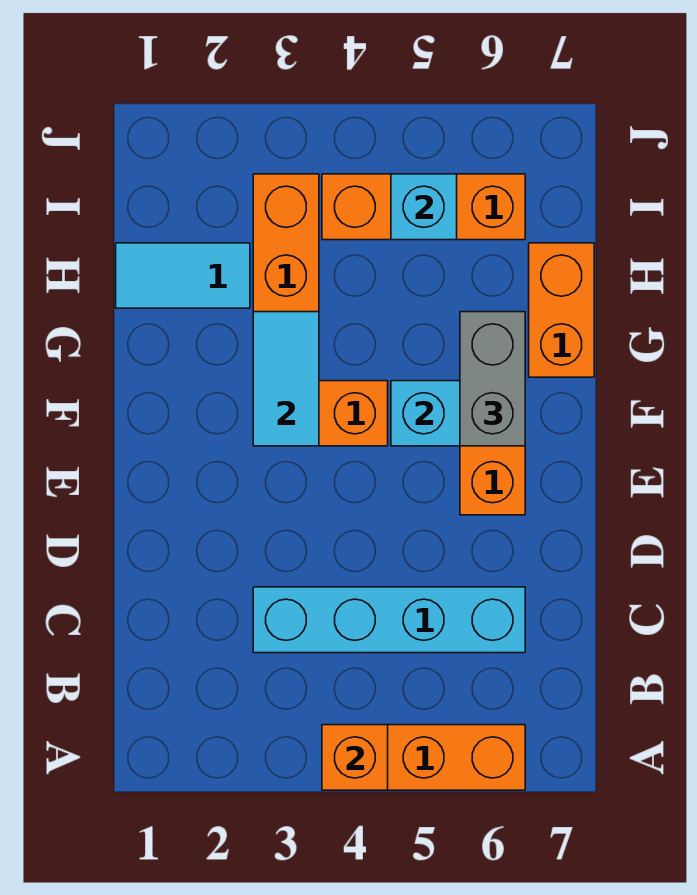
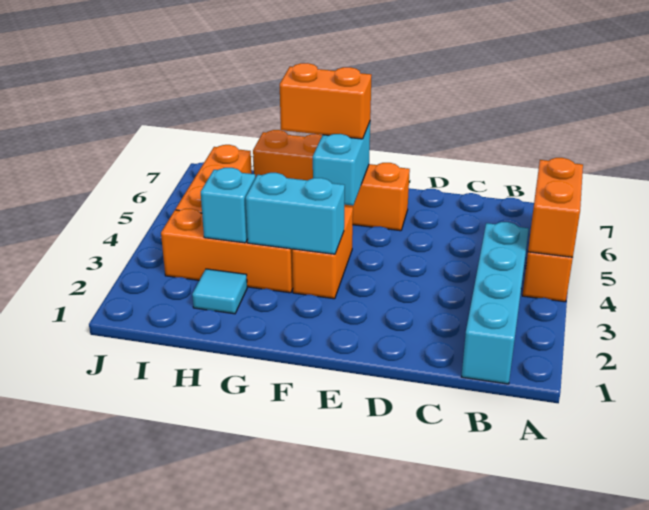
orange 1x1 brick [322,725,388,790] -> orange 1x2 brick [528,158,583,258]
cyan 1x4 brick [253,587,525,653] -> cyan 1x4 brick moved to [462,222,529,384]
cyan 1x2 tile [253,312,319,446] -> cyan 1x2 brick [246,173,345,254]
grey 1x2 brick [460,312,525,446] -> orange 1x2 brick [280,63,372,139]
cyan 1x2 tile [116,243,250,308] -> cyan 1x1 tile [192,269,247,314]
cyan 1x1 brick [391,174,457,240] -> cyan 1x1 brick moved to [201,168,256,243]

